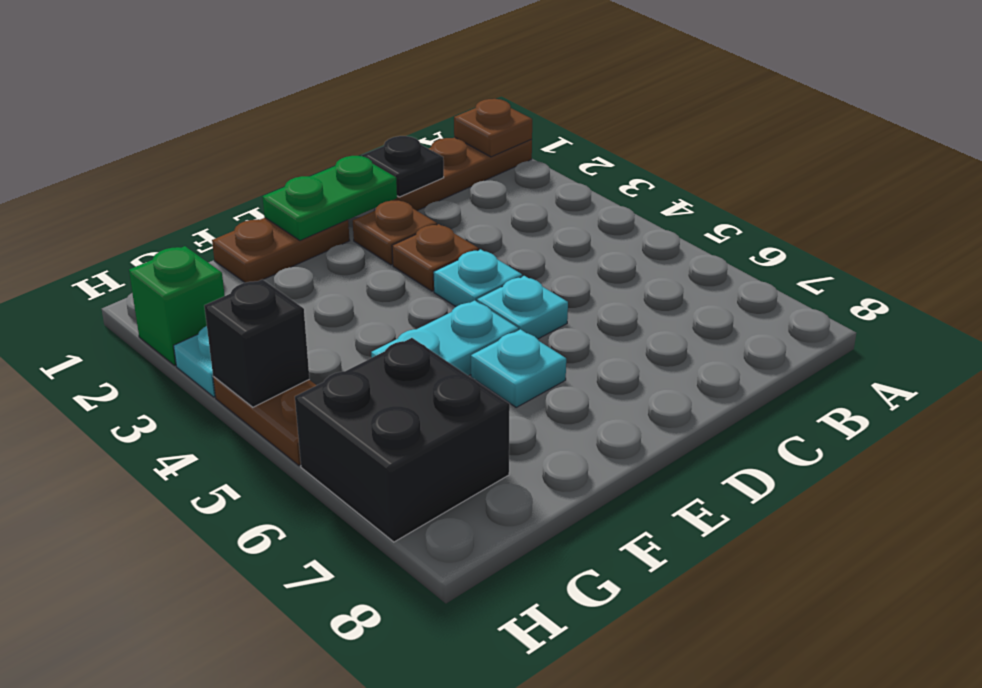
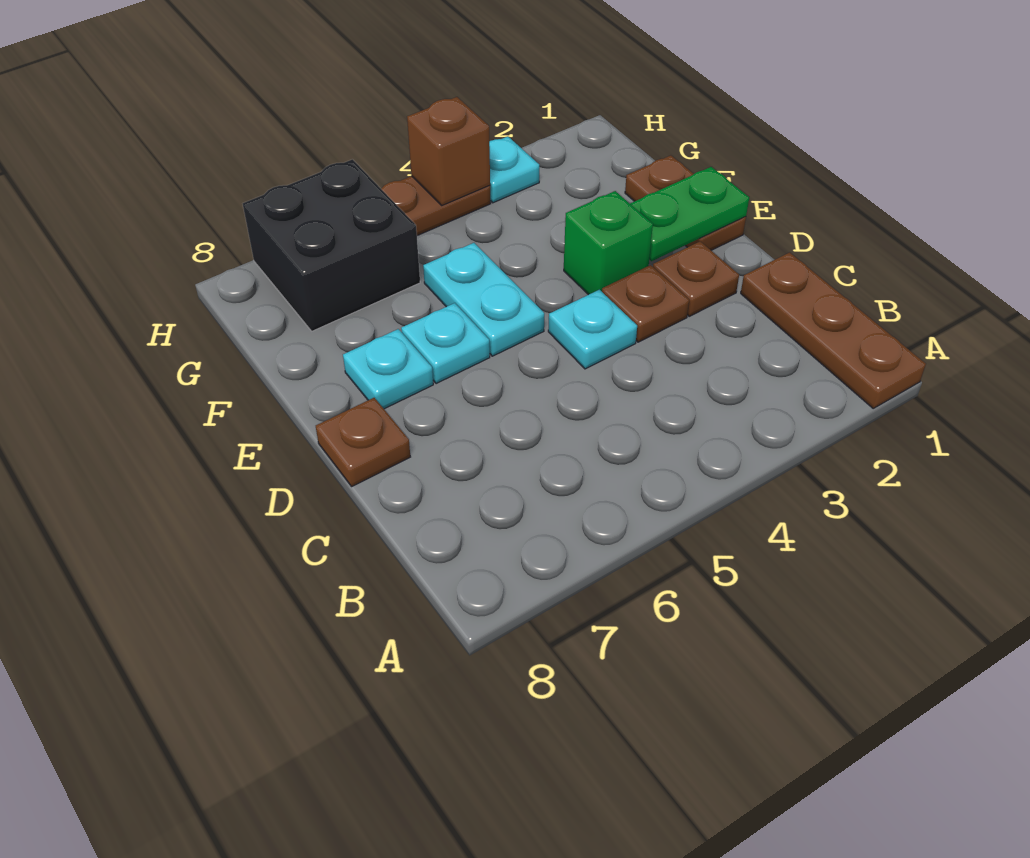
brown 1x1 plate [454,99,532,157] -> brown 1x1 plate moved to [316,398,410,486]
black 1x1 plate [362,136,444,197] -> none
green 1x2 plate [262,156,397,241] -> green 1x2 plate turned to [630,167,749,261]
cyan 1x1 plate [477,276,568,339] -> cyan 1x1 plate moved to [343,329,433,409]
green 1x1 brick [129,246,225,365] -> green 1x1 brick moved to [564,191,653,295]
black 1x1 brick [204,279,309,407] -> brown 1x1 brick [407,97,490,205]

